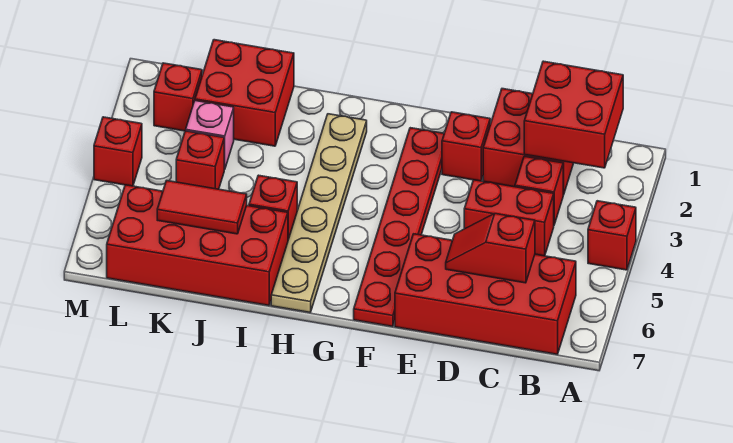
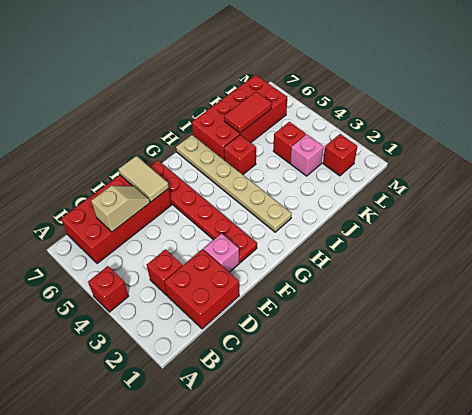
red 2x2 brick [524,61,623,168] -> none
red 1x2 brick [464,180,554,256] -> none
red 1x2 slope [446,214,535,283] -> tan 1x2 slope [91,186,150,232]
red 1x1 brick [442,112,490,181] -> pink 1x1 brick [204,233,239,272]
none -> tan 1x2 tile [118,156,169,202]
red 2x2 brick [195,40,294,146] -> none
red 1x1 brick [94,117,142,186] -> none

